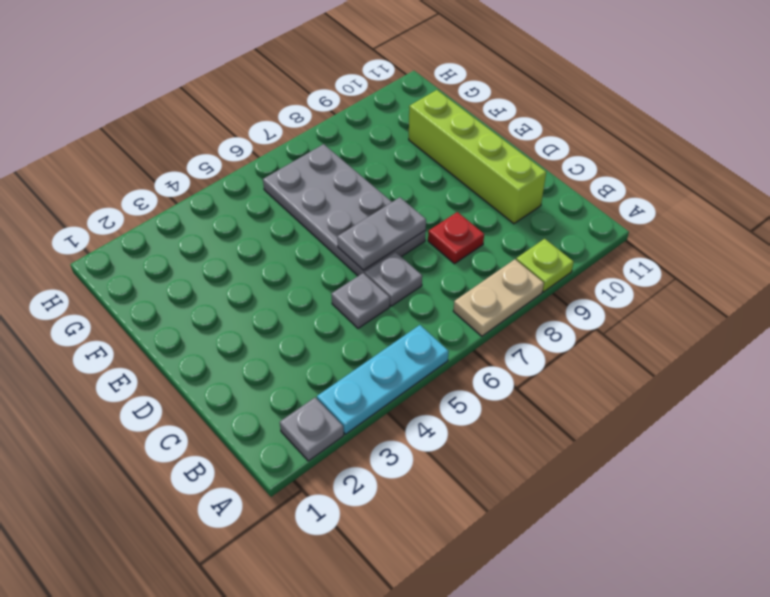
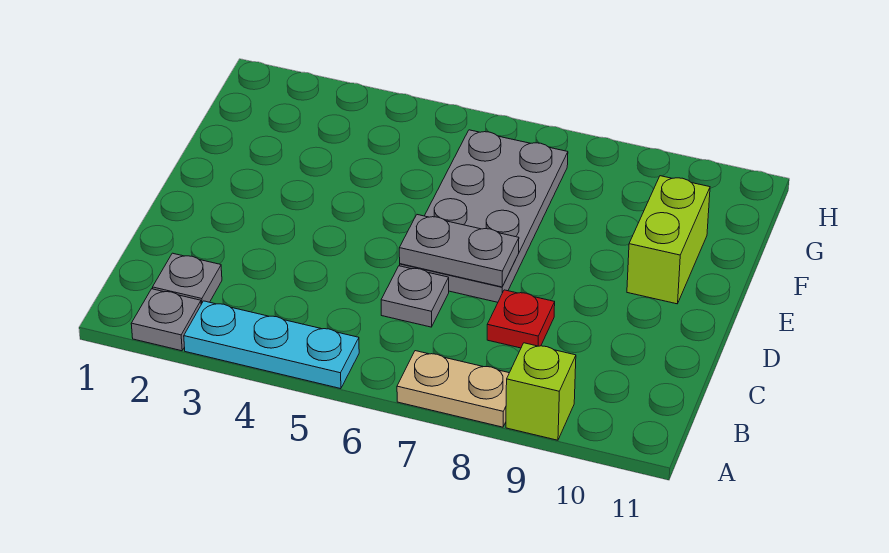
lime 1x1 plate [516,239,574,292] -> lime 1x1 brick [506,343,576,440]
grey 1x1 plate [331,273,390,328] -> grey 1x1 plate moved to [153,253,222,304]
lime 1x4 brick [409,90,546,224] -> lime 1x2 brick [627,176,710,304]

